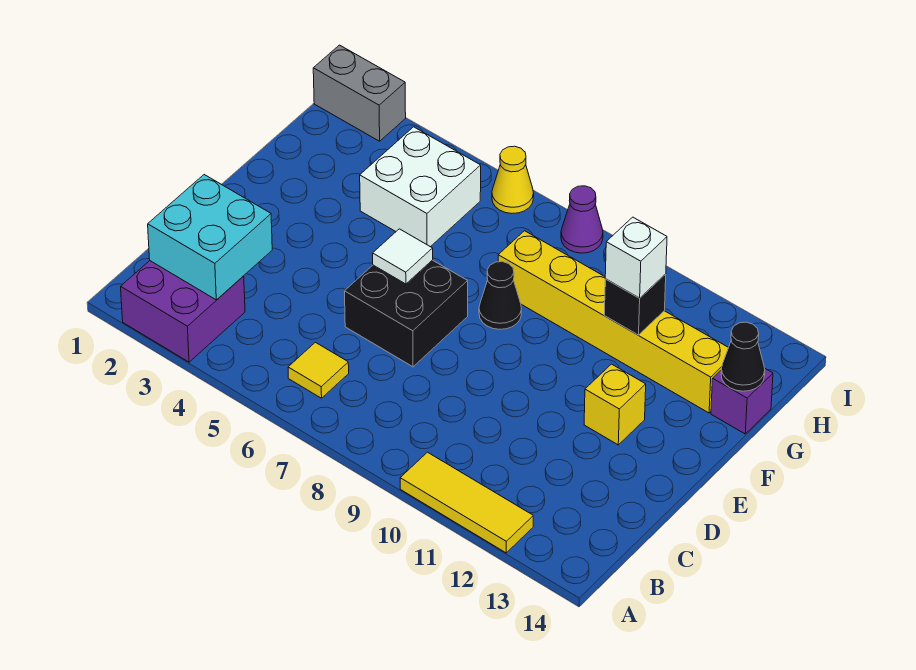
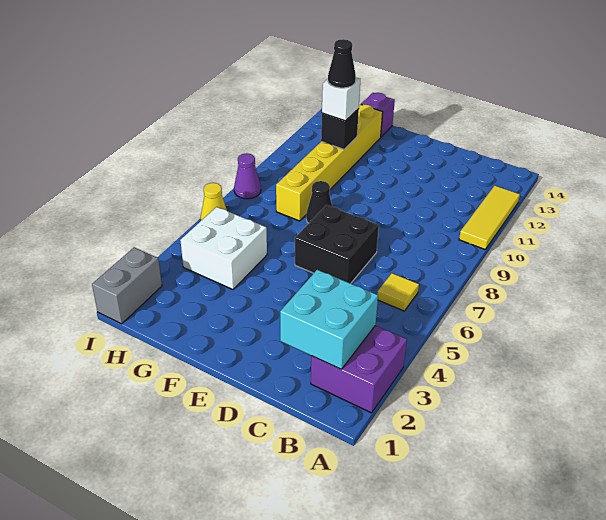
white 1x1 tile [373,229,433,284] -> none
yellow 1x1 brick [584,364,646,445] -> none
black 1x1 cone [721,322,765,391] -> black 1x1 cone moved to [328,39,356,88]

